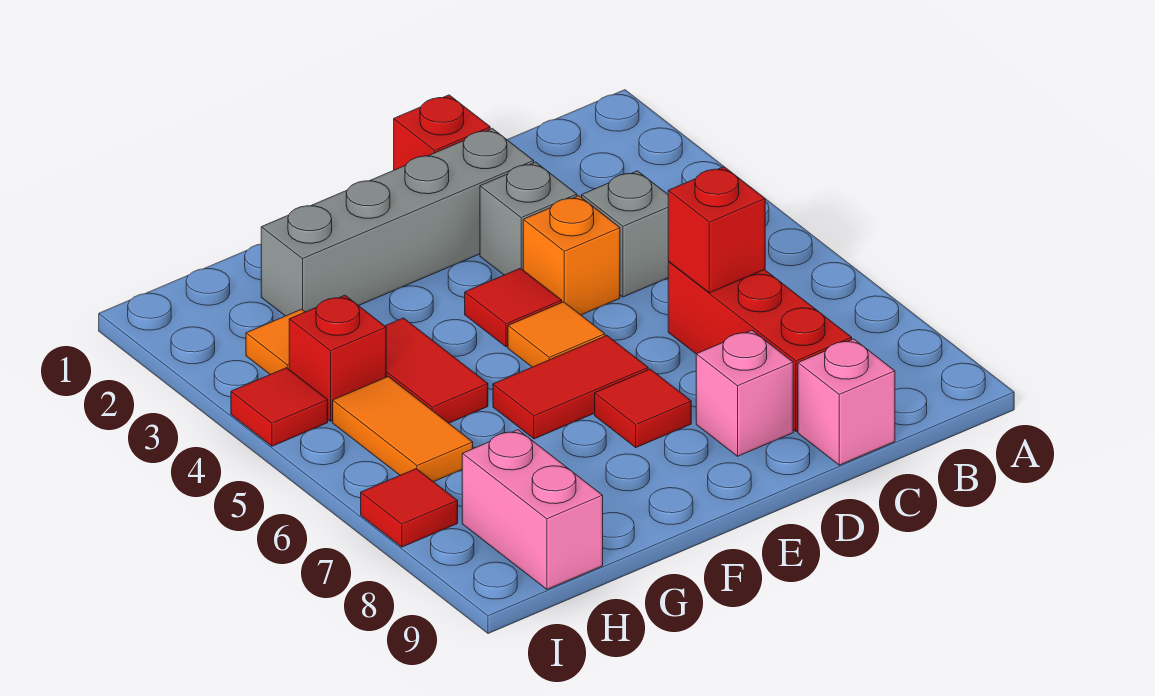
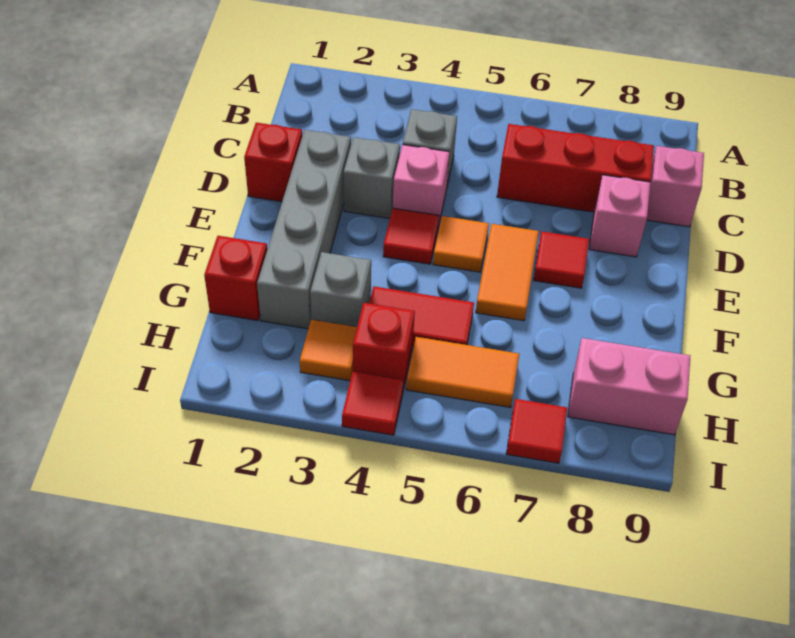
red 1x1 brick [668,167,765,293] -> red 1x1 brick moved to [204,236,267,320]
orange 1x1 brick [523,196,620,315] -> pink 1x1 brick [393,145,449,223]
red 1x2 tile [493,336,648,439] -> orange 1x2 tile [476,224,539,321]
none -> grey 1x1 brick [310,252,371,327]

